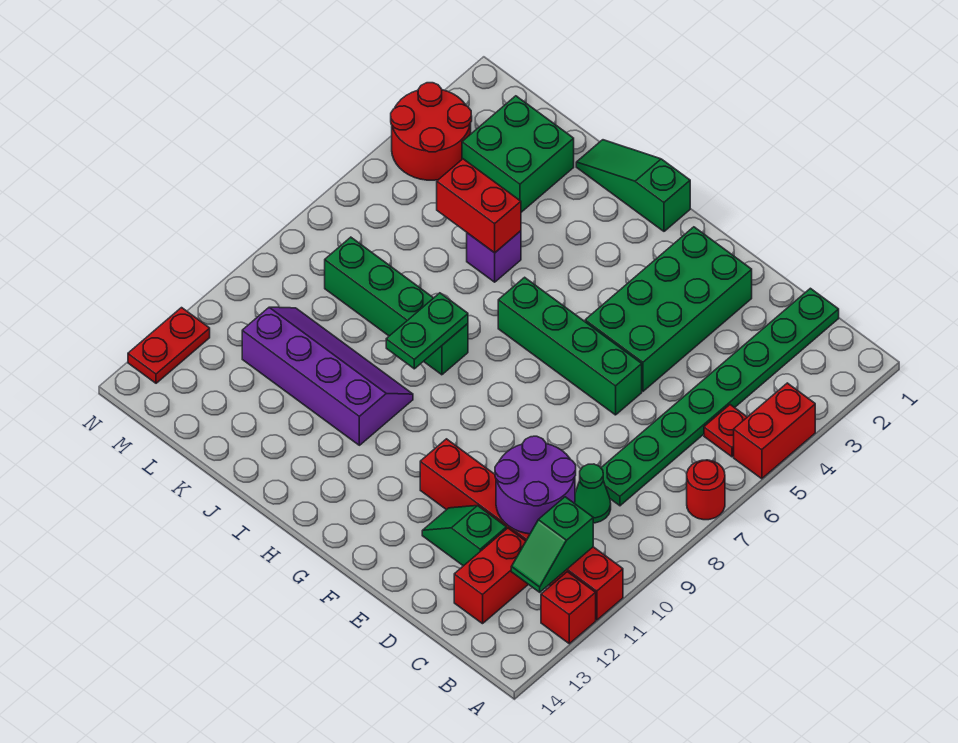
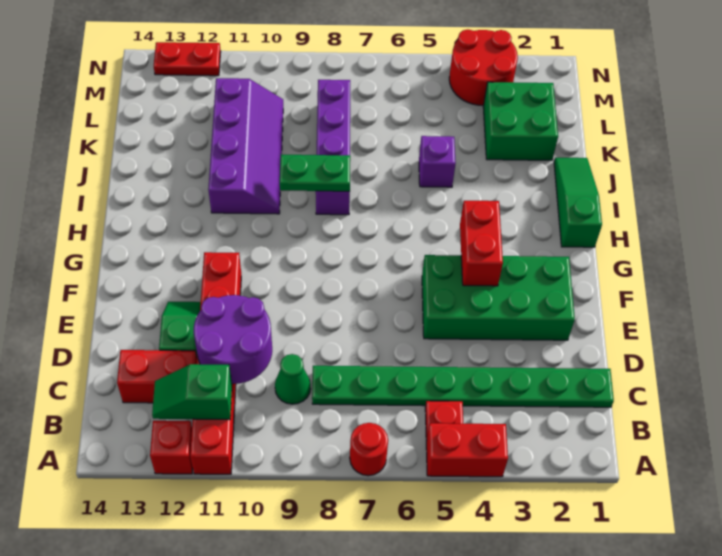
green 1x4 brick [498,277,642,415] -> none
green 1x4 brick [325,237,468,375] -> purple 1x4 brick [316,80,350,215]
red 1x2 brick [437,159,521,253] -> red 1x2 brick moved to [460,200,503,286]

